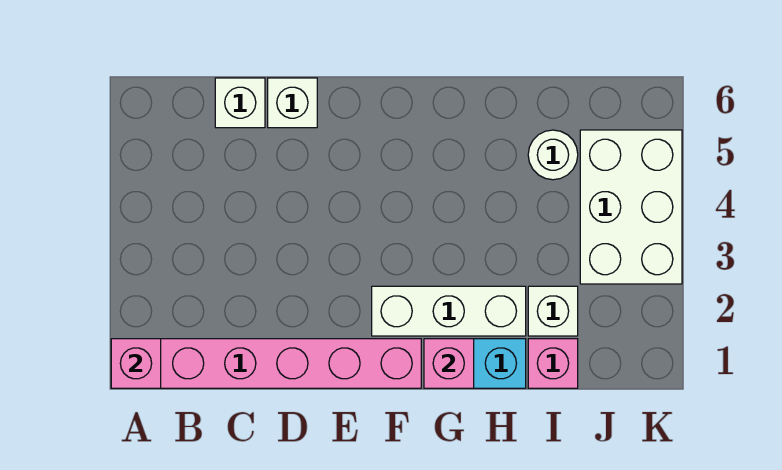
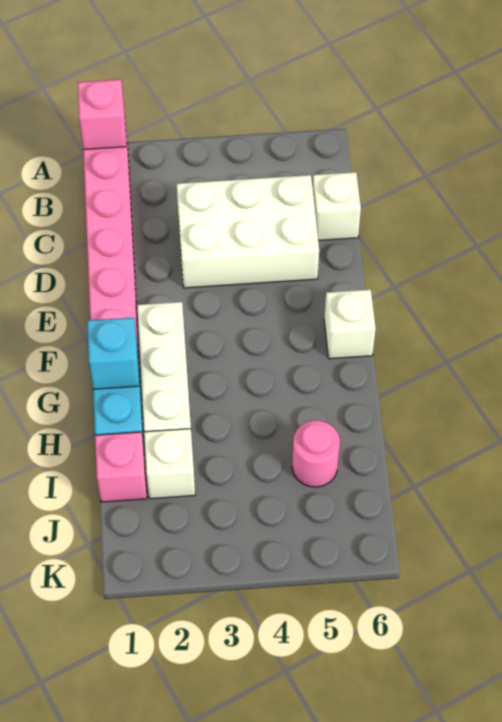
white 1x1 brick [268,78,317,128] -> white 1x1 brick moved to [324,290,376,359]
pink 1x1 brick [424,339,474,388] -> cyan 1x1 brick [87,318,139,389]
white 1x1 round brick [528,130,578,180] -> pink 1x1 round brick [292,420,340,487]
white 2x3 brick [580,130,682,284] -> white 2x3 brick moved to [177,175,319,288]

